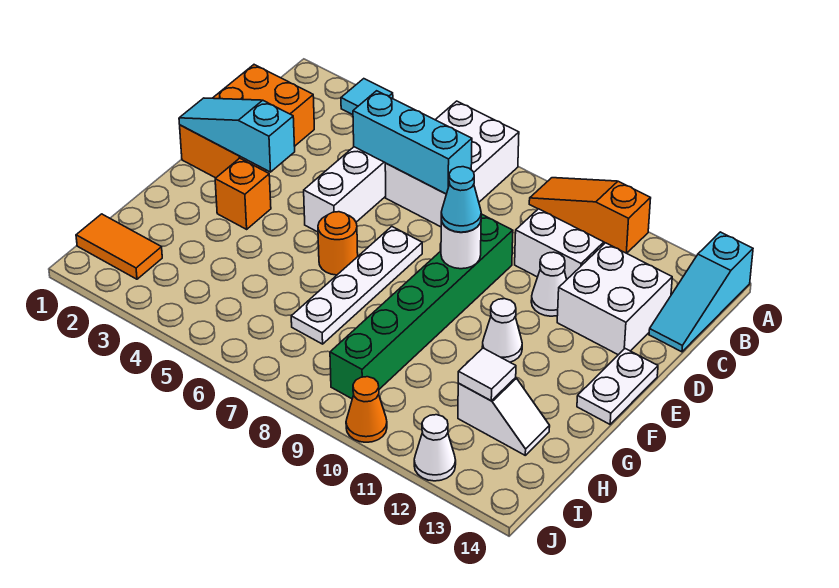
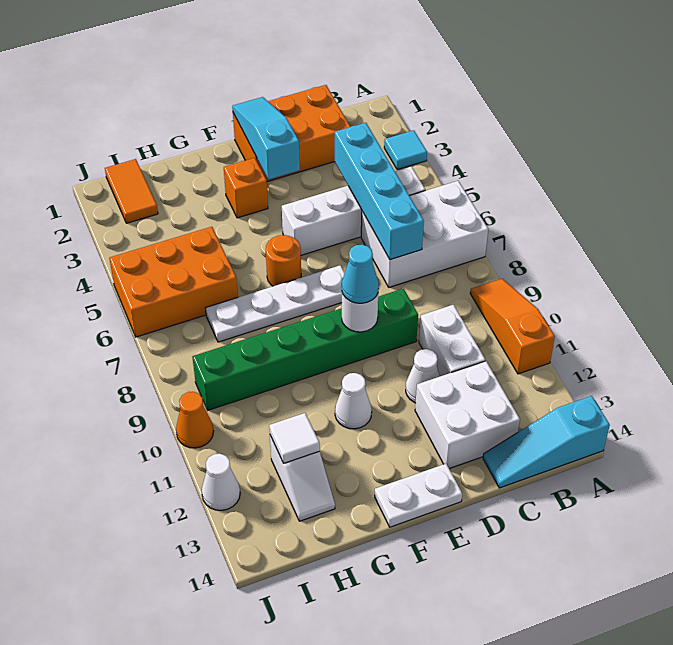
cyan 1x3 brick [353,91,472,194] -> cyan 1x4 brick [335,123,424,260]
none -> orange 2x3 brick [109,227,238,337]

